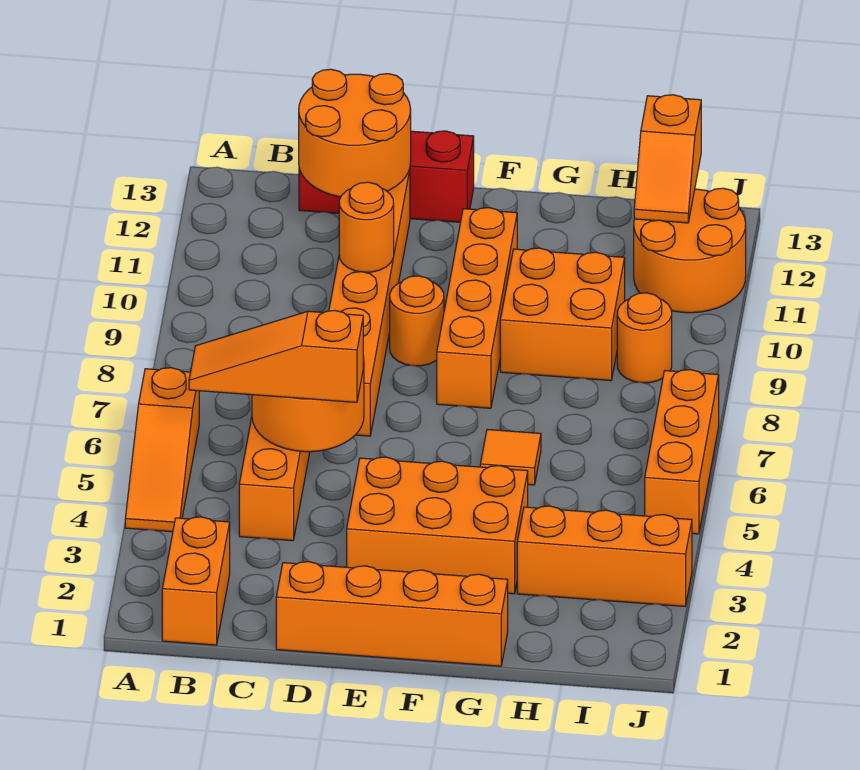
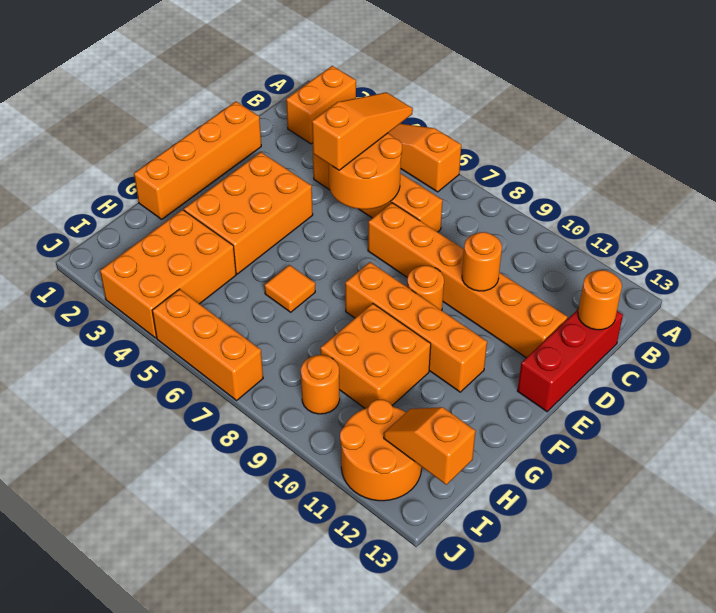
orange 1x2 brick [162,517,230,645] -> orange 1x2 brick turned to [286,66,356,144]
orange 2x2 round brick [299,69,411,197] -> orange 1x1 round brick [578,270,622,330]
orange 1x3 brick [517,506,692,606] -> orange 2x3 brick [100,210,236,338]

